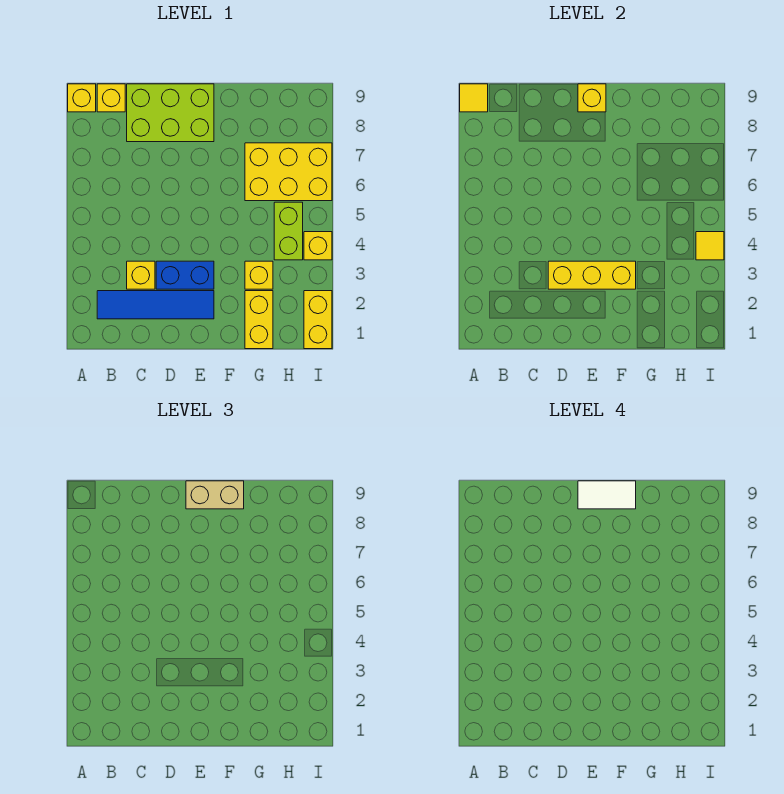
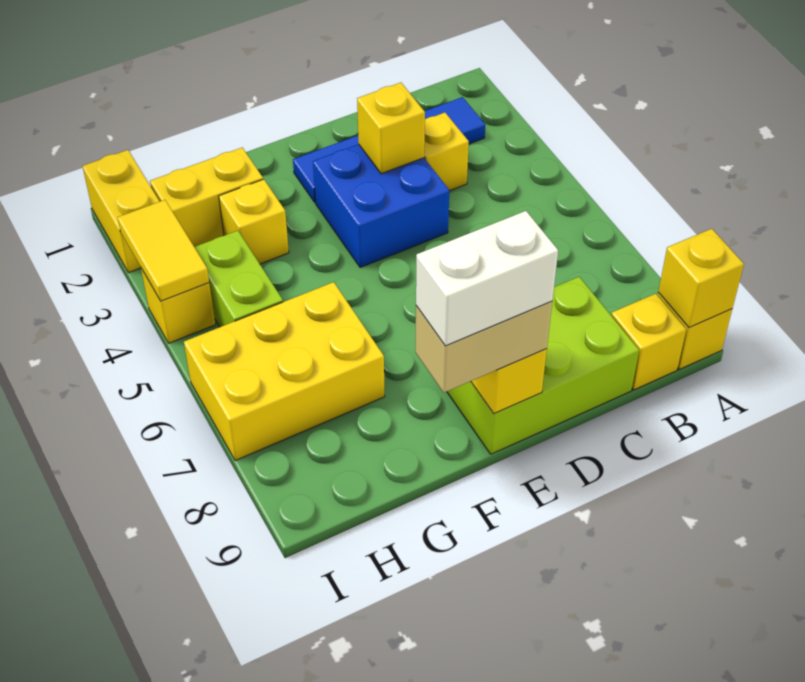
yellow 1x1 tile [460,84,488,112] -> yellow 1x1 brick [658,229,744,328]
blue 1x2 brick [156,261,214,289] -> blue 2x2 brick [313,144,449,268]
yellow 1x3 brick [548,261,636,289] -> yellow 1x1 brick [357,83,425,174]
white 1x2 tile [578,481,636,509] -> white 1x2 brick [416,211,558,346]
yellow 1x2 brick [245,291,273,349] -> yellow 1x2 brick turned to [150,148,263,247]
yellow 1x1 tile [696,232,724,260] -> yellow 1x2 tile [117,200,209,301]

